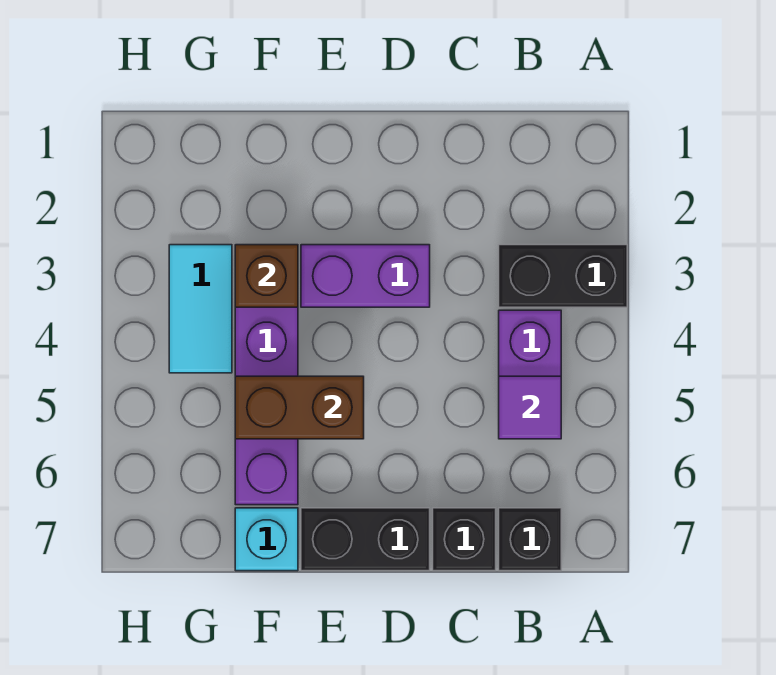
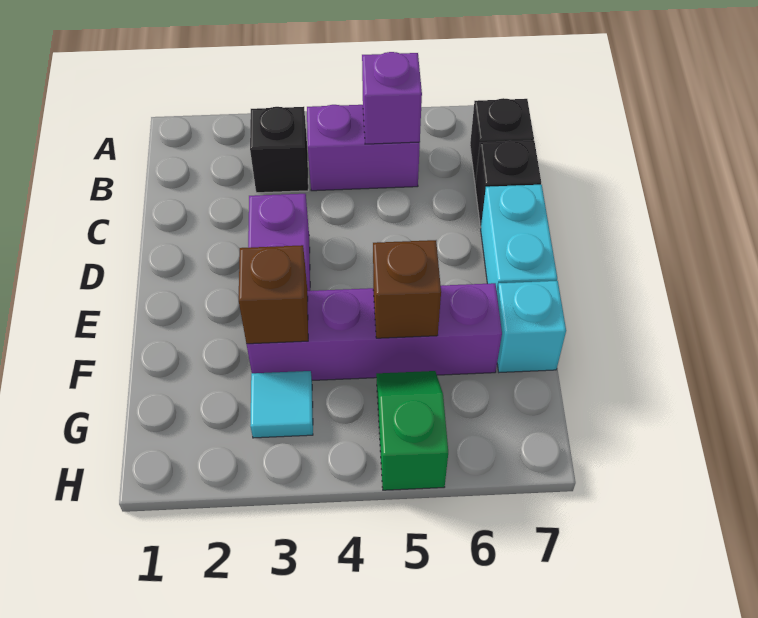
black 1x2 brick [499,245,627,307] -> black 1x1 brick [250,107,308,193]
purple 1x1 tile [499,376,561,439] -> purple 1x1 brick [362,52,422,144]
black 1x2 brick [301,508,430,571] -> cyan 1x2 brick [481,185,557,290]
brown 1x2 brick [235,376,364,439] -> brown 1x1 brick [373,240,441,338]
cyan 1x2 tile [169,245,232,373] -> cyan 1x1 tile [250,371,313,438]
none -> green 1x2 slope [376,371,448,490]

